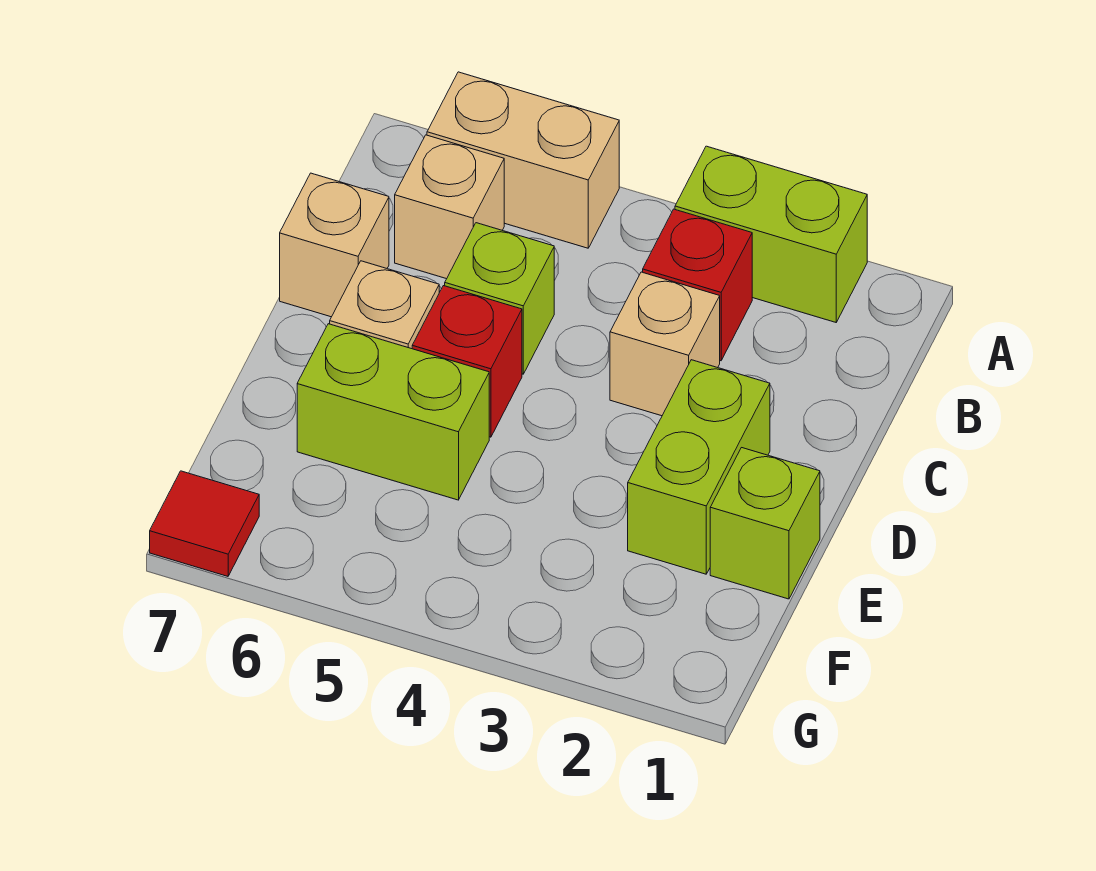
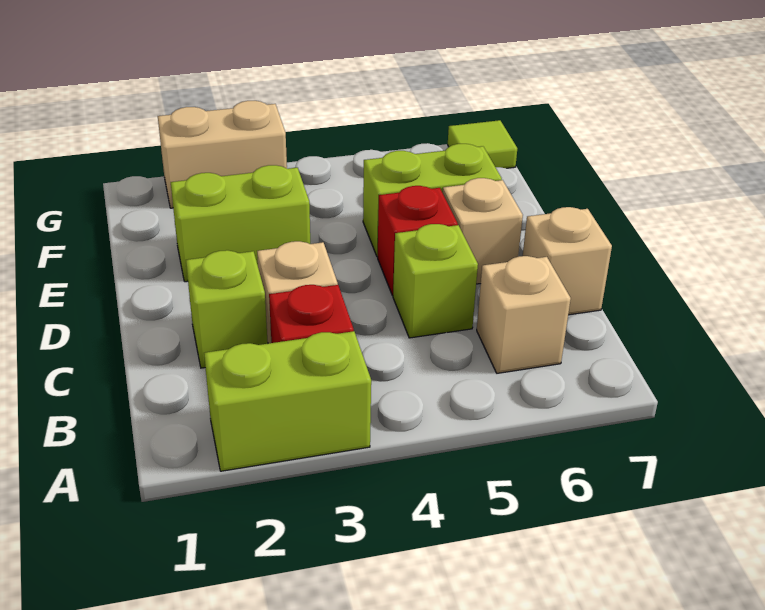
tan 1x2 brick [427,72,619,248] -> tan 1x2 brick moved to [158,101,287,208]
lime 1x2 brick [628,360,770,574] -> lime 1x2 brick turned to [171,165,310,282]
lime 1x1 brick [710,448,820,599] -> lime 1x1 brick moved to [186,250,268,368]
red 1x1 tile [150,471,259,576] -> lime 1x1 tile [448,120,517,168]

